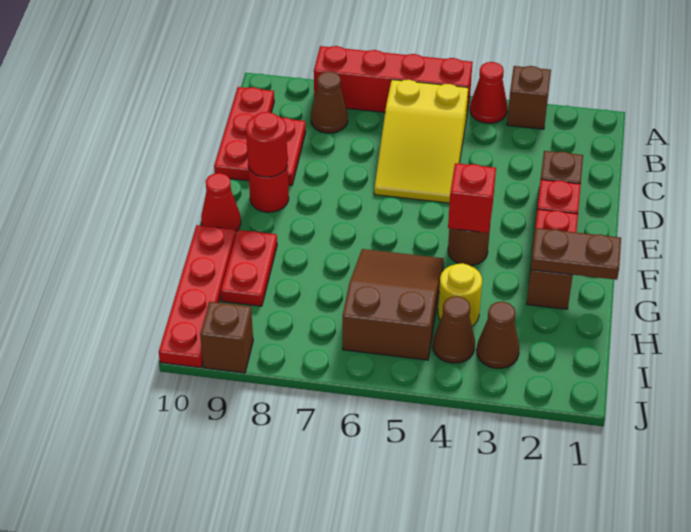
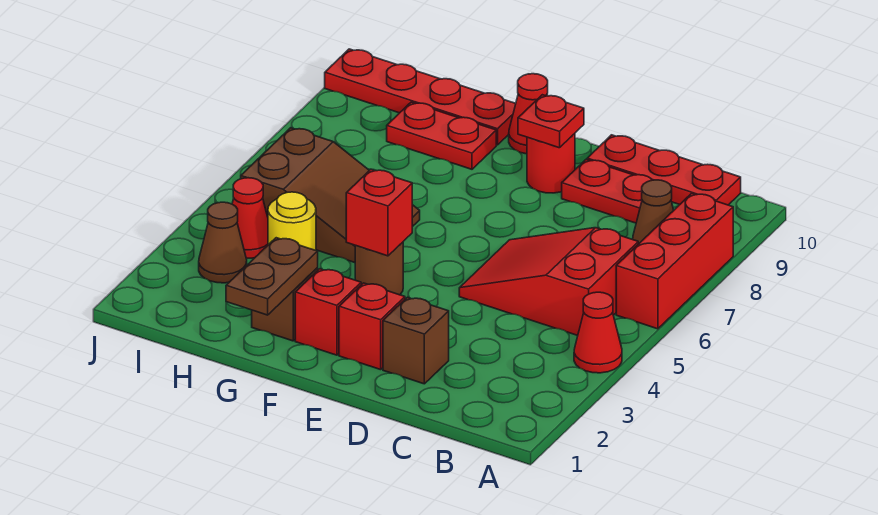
brown 1x1 brick [507,66,551,129] -> none
red 1x4 brick [314,46,473,119] -> red 1x3 brick [616,193,733,329]
yellow 2x3 slope [374,80,468,203] -> red 2x3 slope [459,228,638,336]
red 1x1 round brick [246,112,287,177] -> red 1x1 plate [518,95,584,148]
brown 1x1 cone [433,296,475,363] -> red 1x1 cone [232,178,268,258]
brown 1x1 brick [200,302,253,373] -> none

